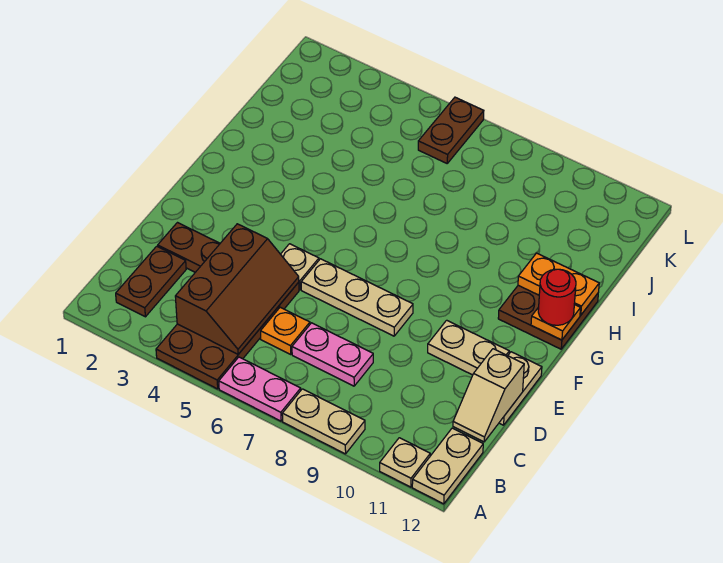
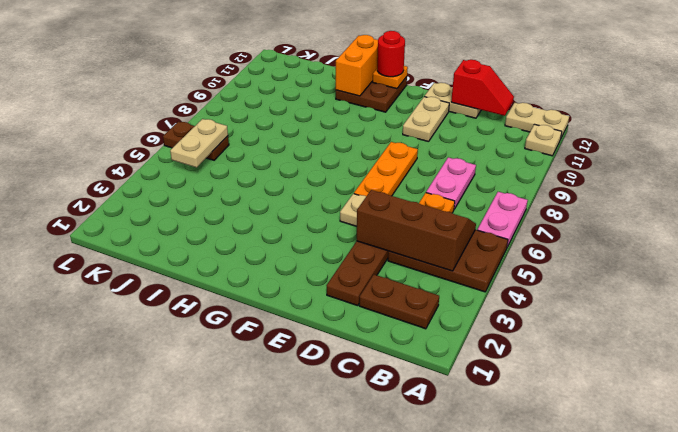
tan 1x2 plate [282,389,365,454] -> tan 1x2 plate moved to [170,119,228,167]
tan 1x2 slope [453,349,524,442] -> red 1x2 slope [451,60,514,116]
tan 1x3 plate [301,259,413,336] -> orange 1x3 plate [354,142,418,196]
orange 1x2 plate [518,253,599,315] -> orange 1x2 brick [336,35,378,96]

